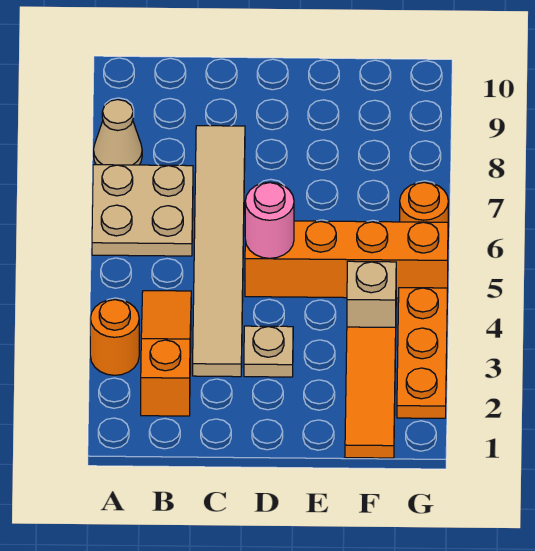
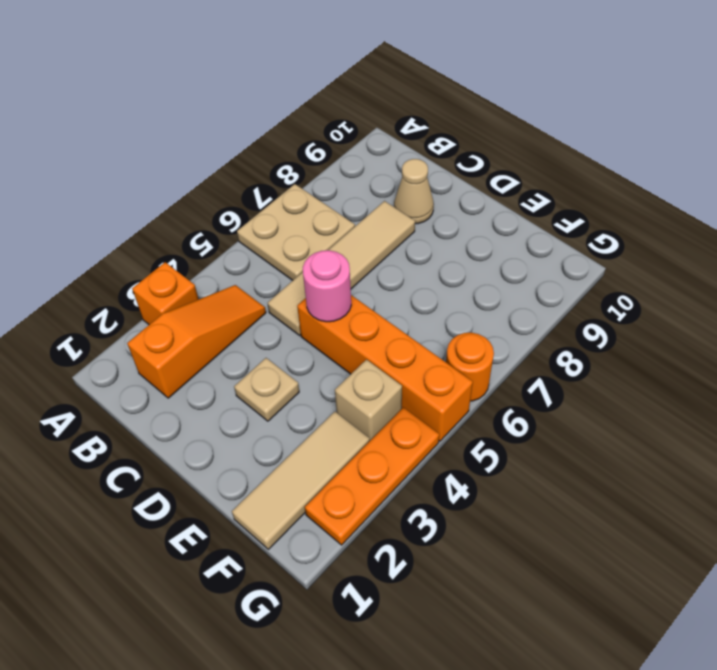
orange 1x1 round brick [90,299,139,375] -> orange 1x1 brick [132,262,199,325]
tan 1x1 cone [93,100,142,165] -> tan 1x1 cone moved to [394,159,434,224]
tan 1x6 tile [193,126,245,377] -> tan 1x4 tile [268,201,415,335]
orange 1x3 tile [345,327,396,458] -> tan 1x3 tile [232,412,370,549]

